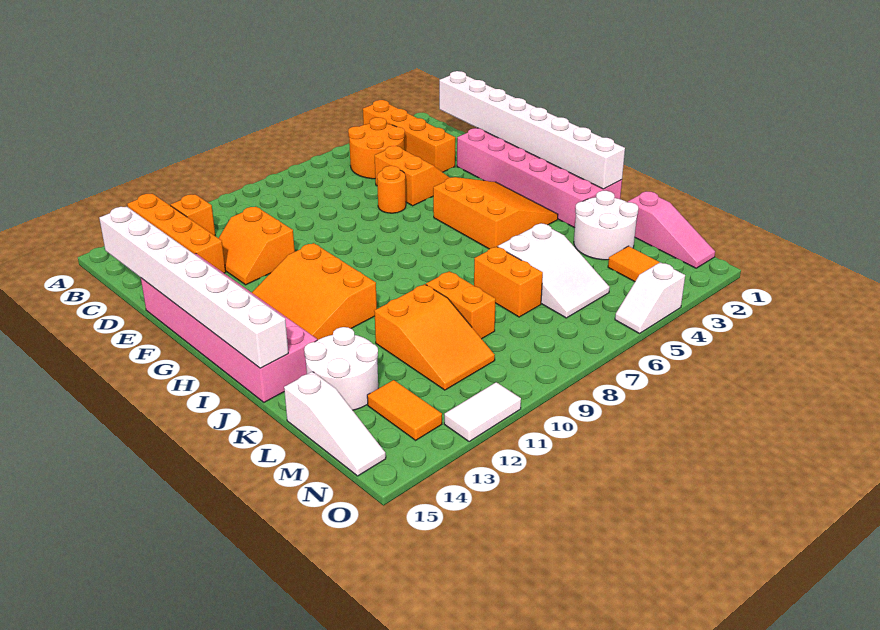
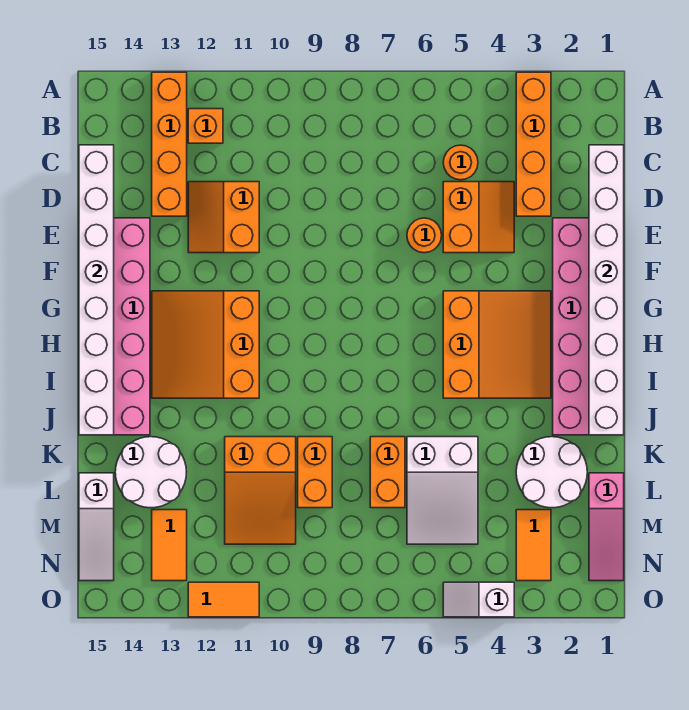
orange 2x2 round brick [348,118,405,179] -> orange 1x1 round brick [443,145,478,180]
white 1x2 tile [444,382,521,442] -> orange 1x2 tile [188,582,259,617]

